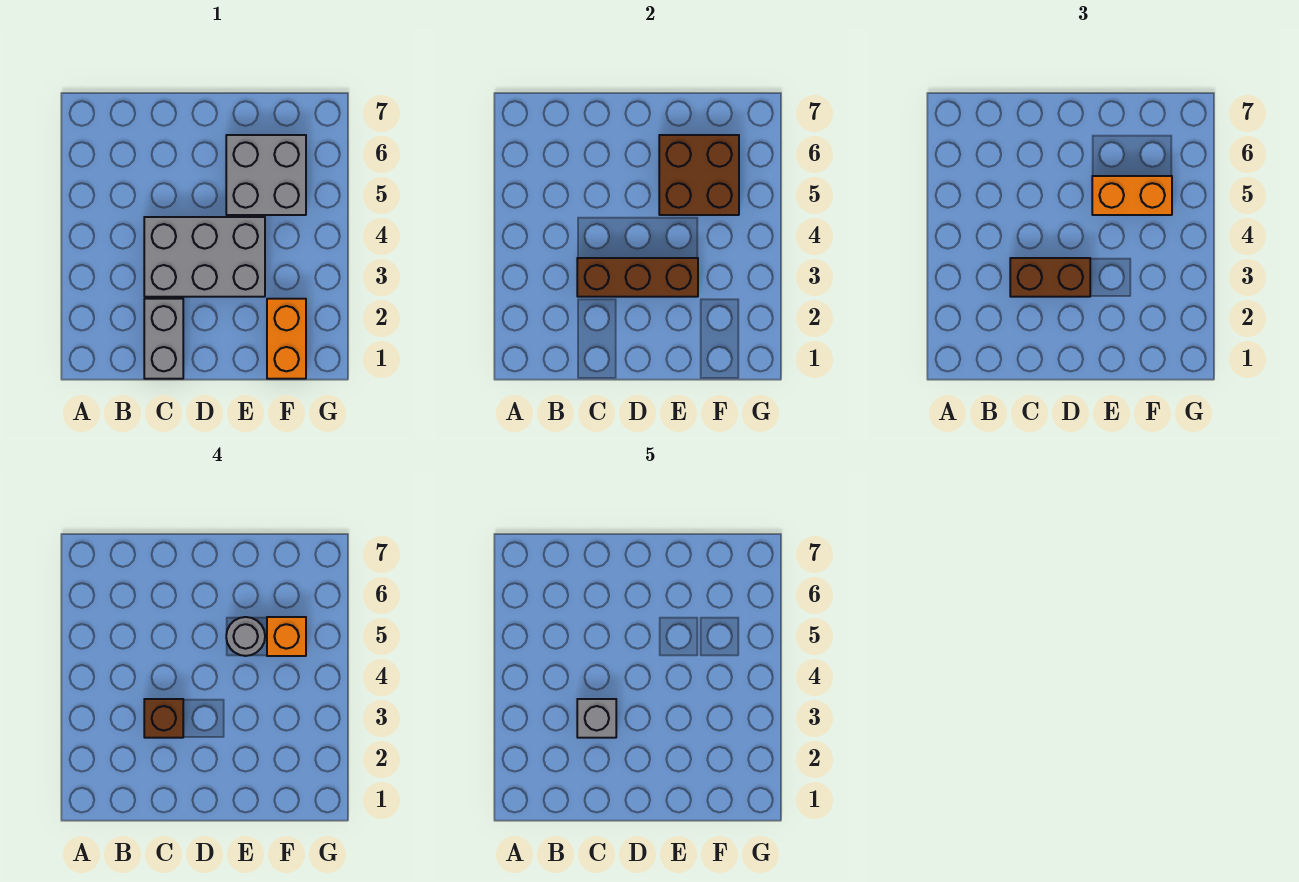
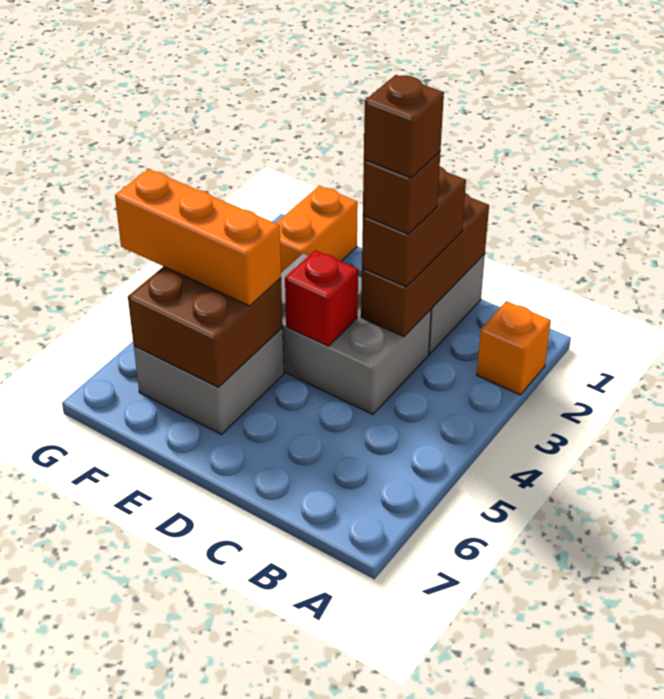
brown 1x3 brick [577,258,698,297] -> brown 1x3 brick turned to [361,193,489,337]
brown 1x2 brick [1010,258,1090,297] -> brown 1x2 brick turned to [362,167,466,287]
grey 1x1 brick [577,699,616,738] -> brown 1x1 brick [364,75,444,178]
none -> red 1x1 brick [285,250,358,346]
orange 1x2 brick [1092,176,1172,215] -> orange 1x3 brick [115,169,281,306]
grey 1x1 round brick [226,617,265,656] -> none
orange 1x1 brick [267,617,306,656] -> orange 1x1 brick moved to [477,301,551,395]

